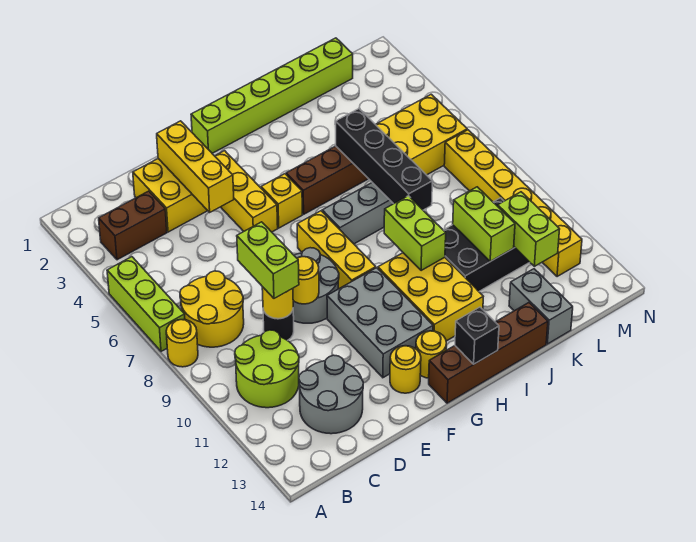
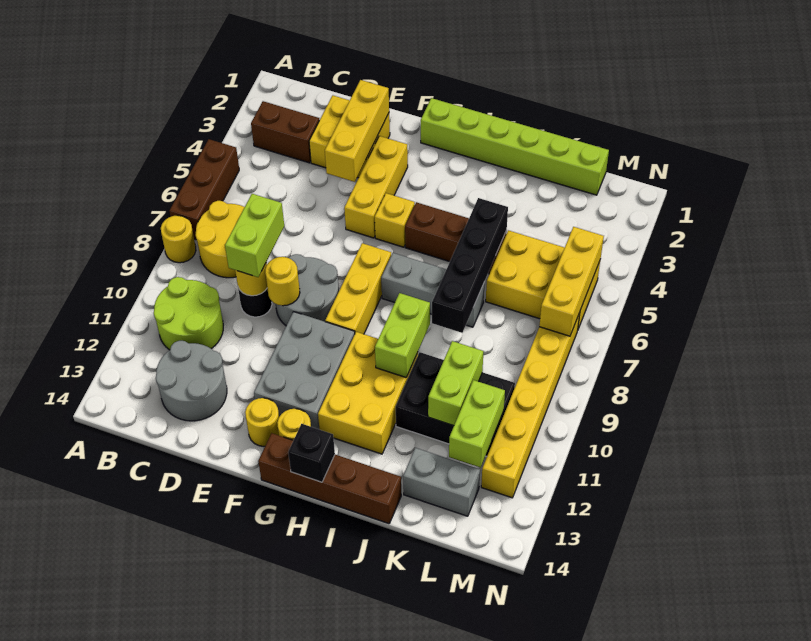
lime 1x3 brick [107,257,185,351] -> brown 1x3 brick [169,139,239,240]
grey 1x2 brick [509,269,573,344] -> grey 1x2 brick turned to [403,448,480,516]
none -> yellow 1x3 brick [539,227,604,336]

